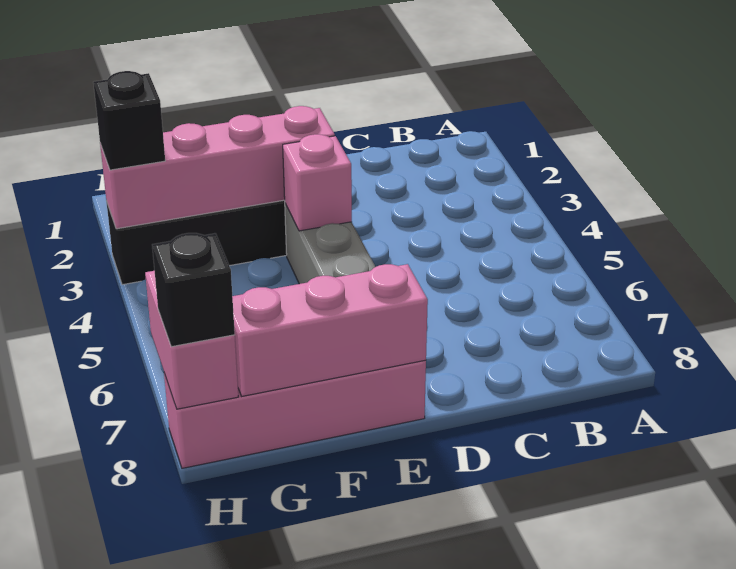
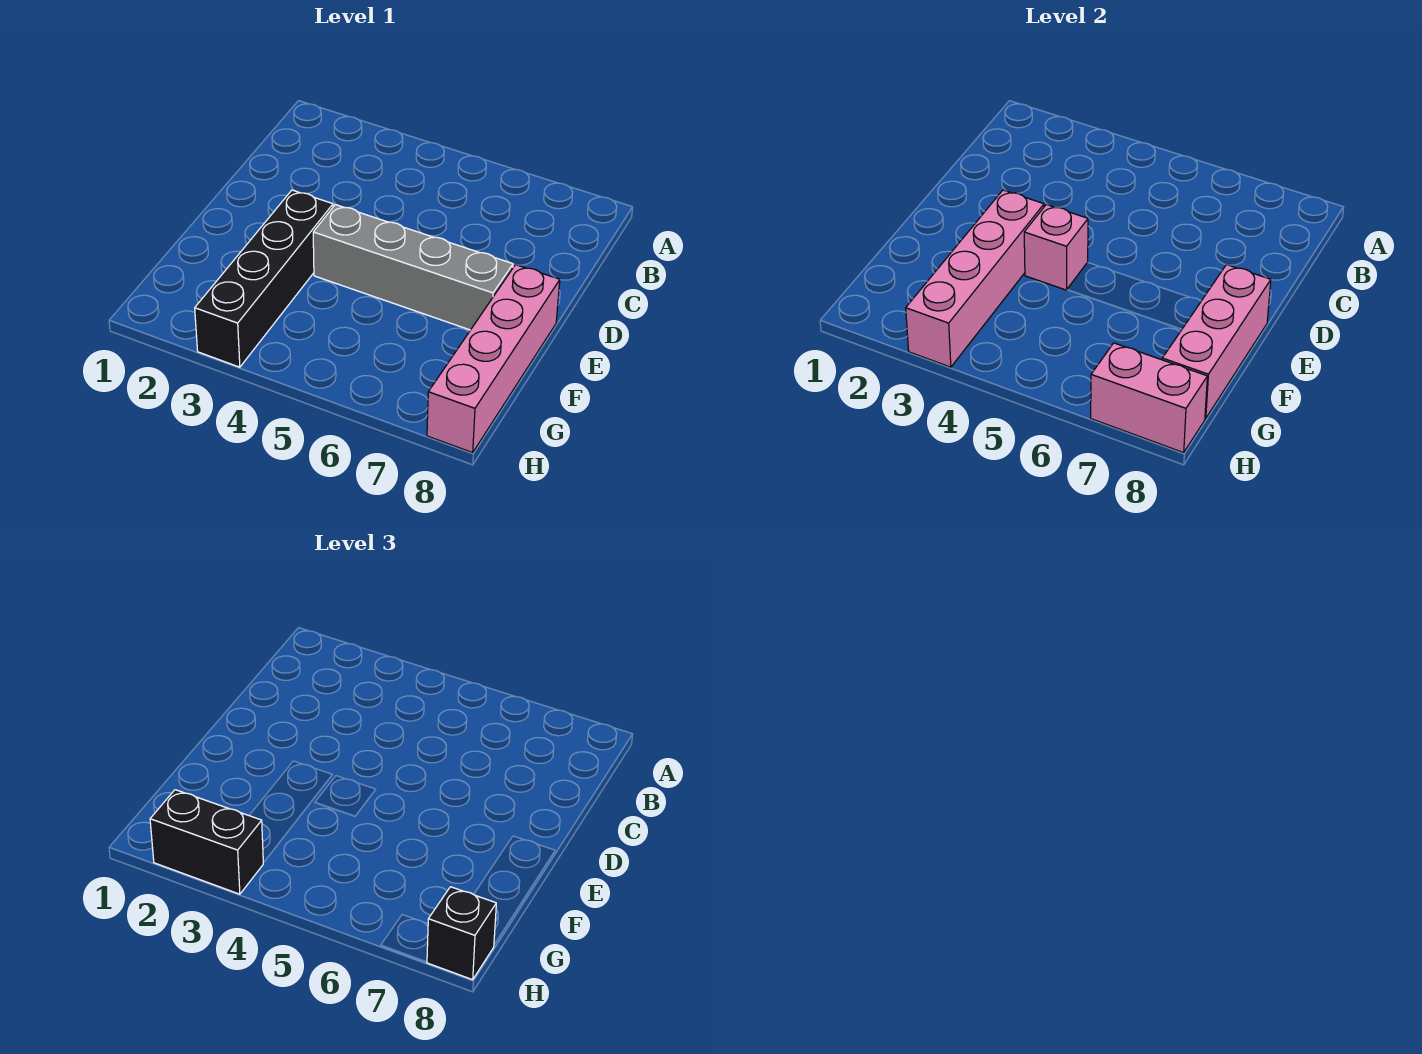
black 1x1 brick [93,71,165,170] -> black 1x2 brick [150,790,263,894]

